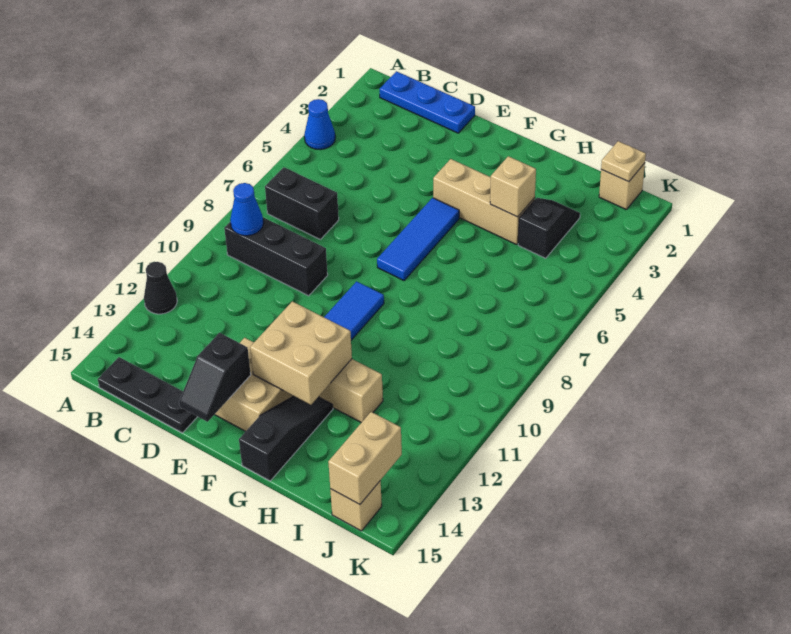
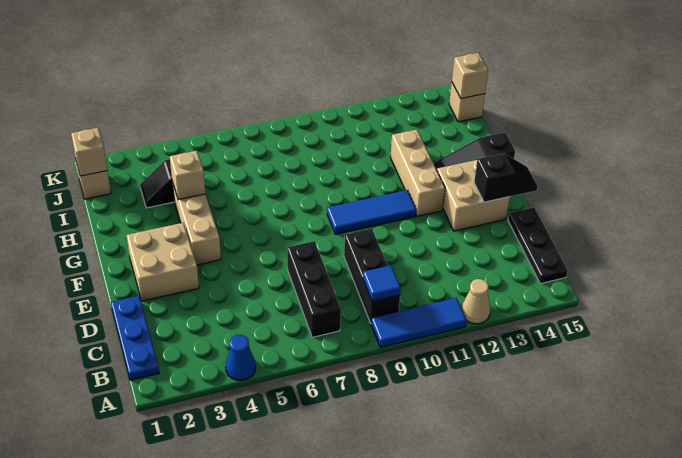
black 1x1 cone [144,262,177,314] -> tan 1x1 cone [462,279,490,324]
black 1x2 brick [265,167,339,239] -> black 1x3 brick [287,241,341,337]
blue 1x1 cone [230,183,263,236] -> blue 1x1 tile [363,265,401,301]
blue 1x3 tile [377,198,459,281] -> blue 1x3 tile moved to [371,298,467,347]
tan 2x2 brick [250,301,352,405] -> tan 2x2 brick moved to [126,223,199,301]
tan 1x1 plate [601,141,646,182] -> tan 1x1 brick [71,128,107,176]
tan 1x2 brick [328,412,402,504] -> tan 1x1 brick [452,53,488,99]

